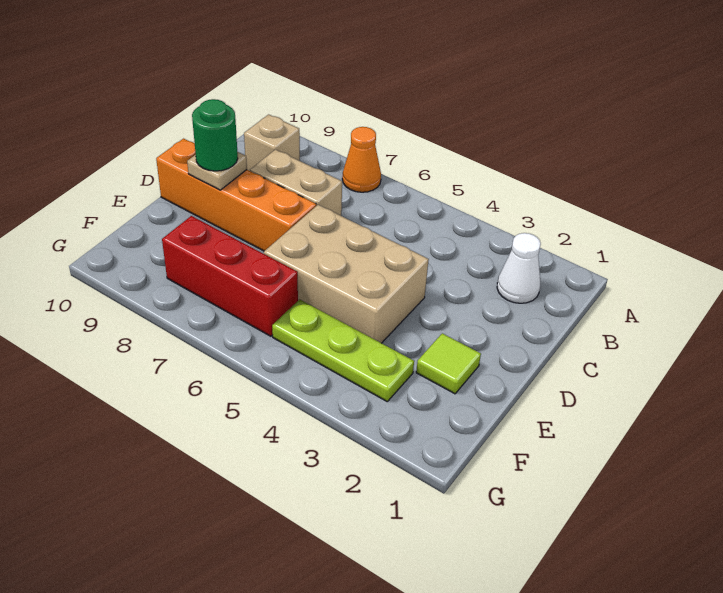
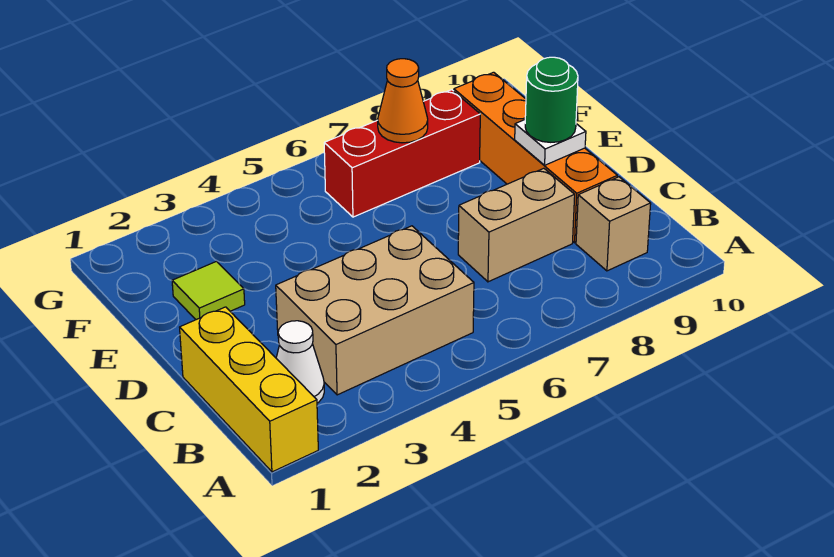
none -> yellow 1x3 brick [180,307,318,472]
orange 1x1 cone [342,127,381,192] -> orange 1x1 cone moved to [378,59,428,143]
tan 2x3 brick [264,205,429,343] -> tan 2x3 brick moved to [276,226,474,395]
orange 1x4 brick [156,139,316,251] -> orange 1x4 brick turned to [454,72,617,243]
tan 1x1 plate [187,152,247,190] -> white 1x1 plate [515,120,586,165]
lime 1x3 plate [272,299,414,401] -> none

